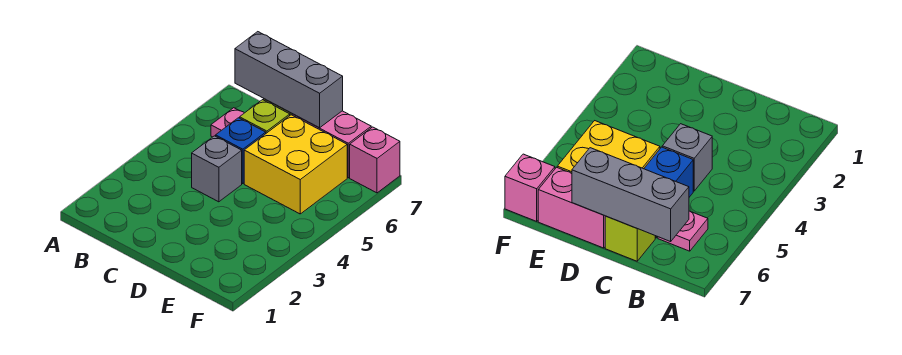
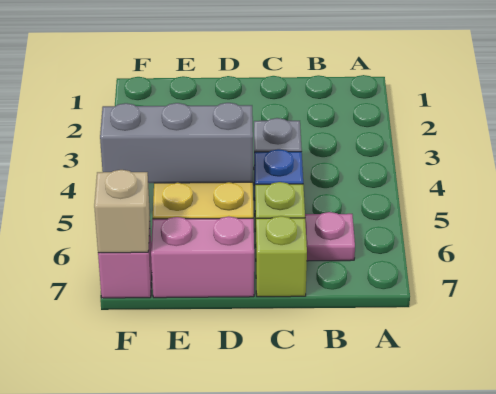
grey 1x3 brick [235,32,343,128] -> grey 1x3 brick moved to [100,103,253,183]
none -> tan 1x1 brick [94,170,150,253]

